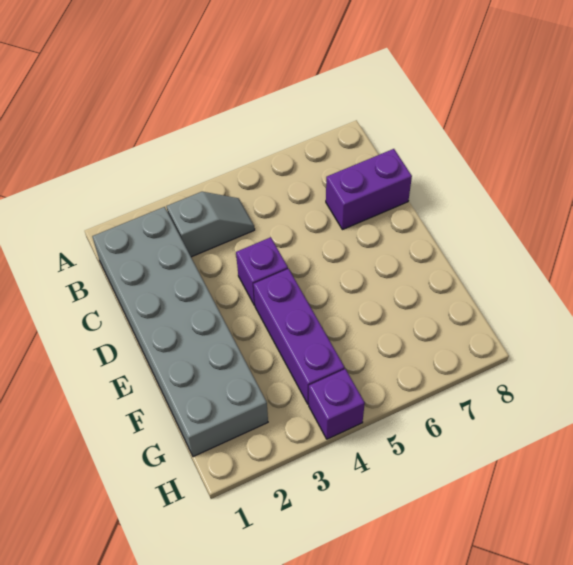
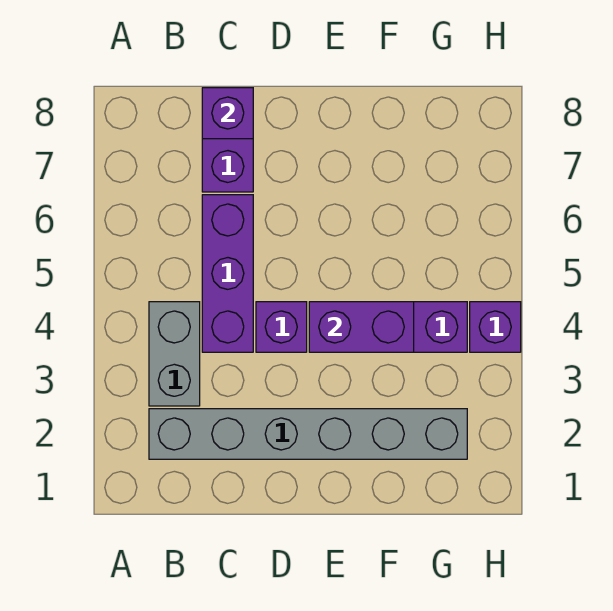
grey 2x6 brick [92,207,268,457] -> grey 1x6 brick [149,409,467,459]
grey 1x2 slope [167,192,255,257] -> grey 1x2 brick [149,302,200,406]
none -> purple 1x3 brick [202,195,253,352]
none -> purple 1x1 brick [202,88,253,139]
none -> purple 1x2 brick [309,302,414,352]

